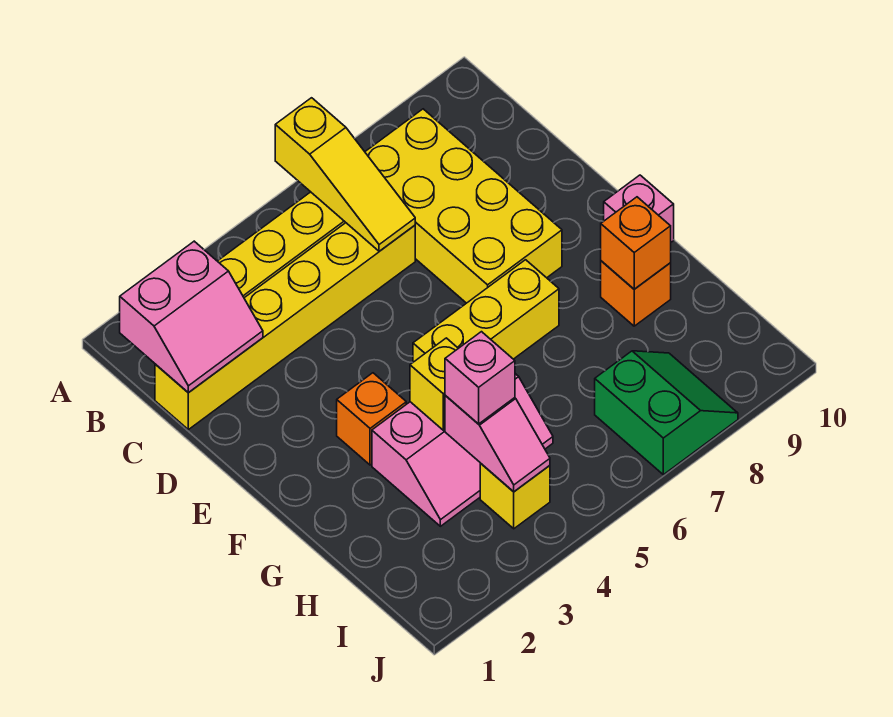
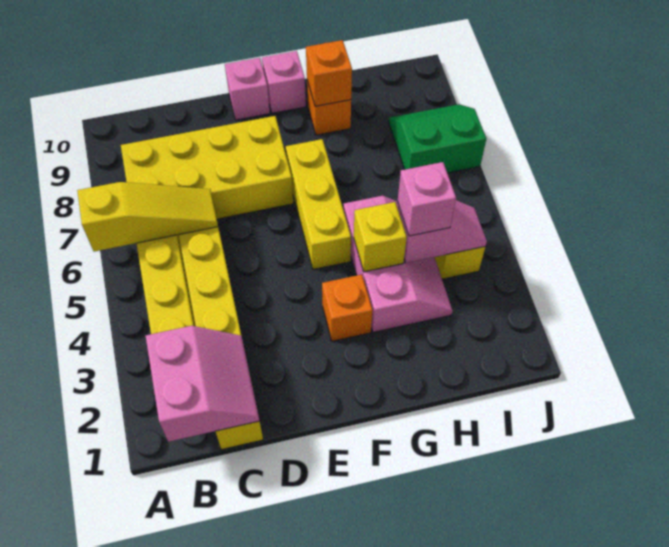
none -> pink 1x1 brick [225,58,270,120]

